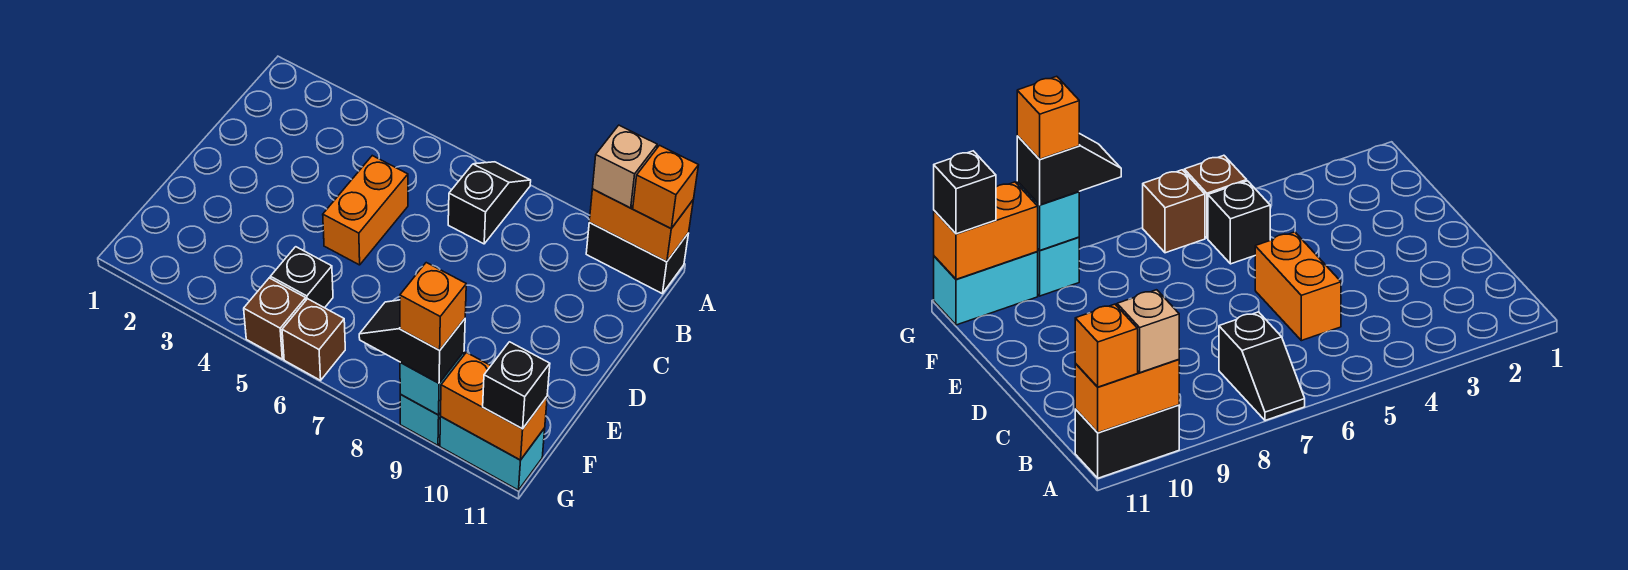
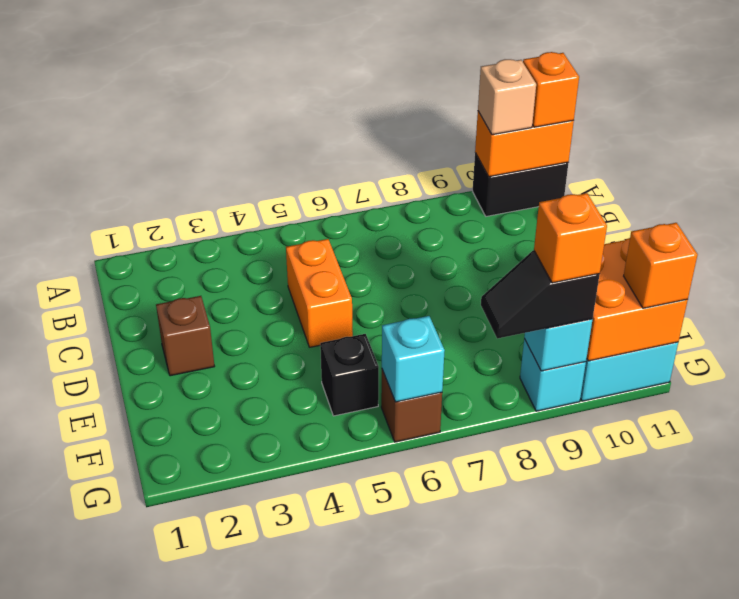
black 1x2 slope [448,162,531,244] -> none
brown 1x1 brick [244,278,306,359] -> brown 1x1 brick moved to [156,296,215,376]
none -> cyan 1x1 brick [382,316,445,402]
orange 1x2 brick [441,352,547,460] -> orange 2x2 brick [587,238,688,361]
black 1x1 brick [483,342,550,429] -> orange 1x1 brick [624,223,698,308]

